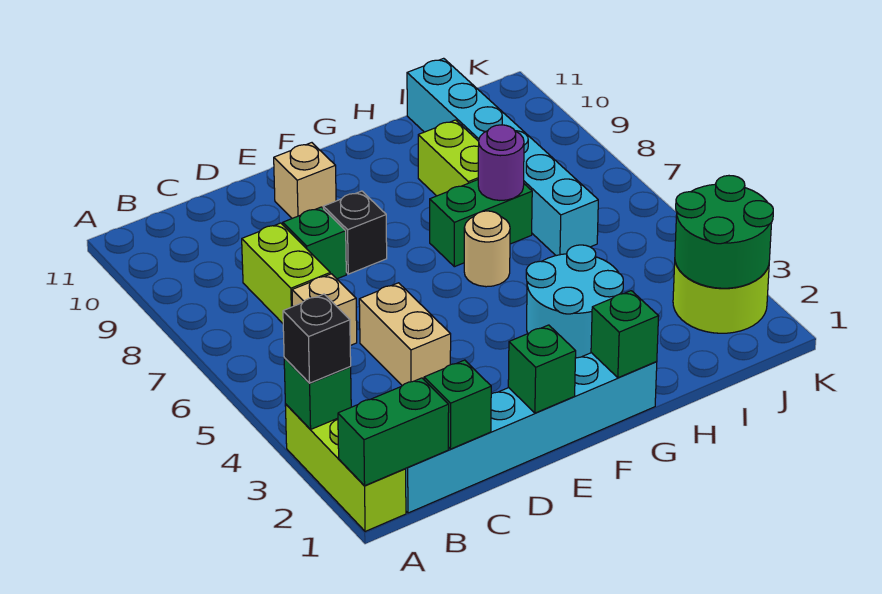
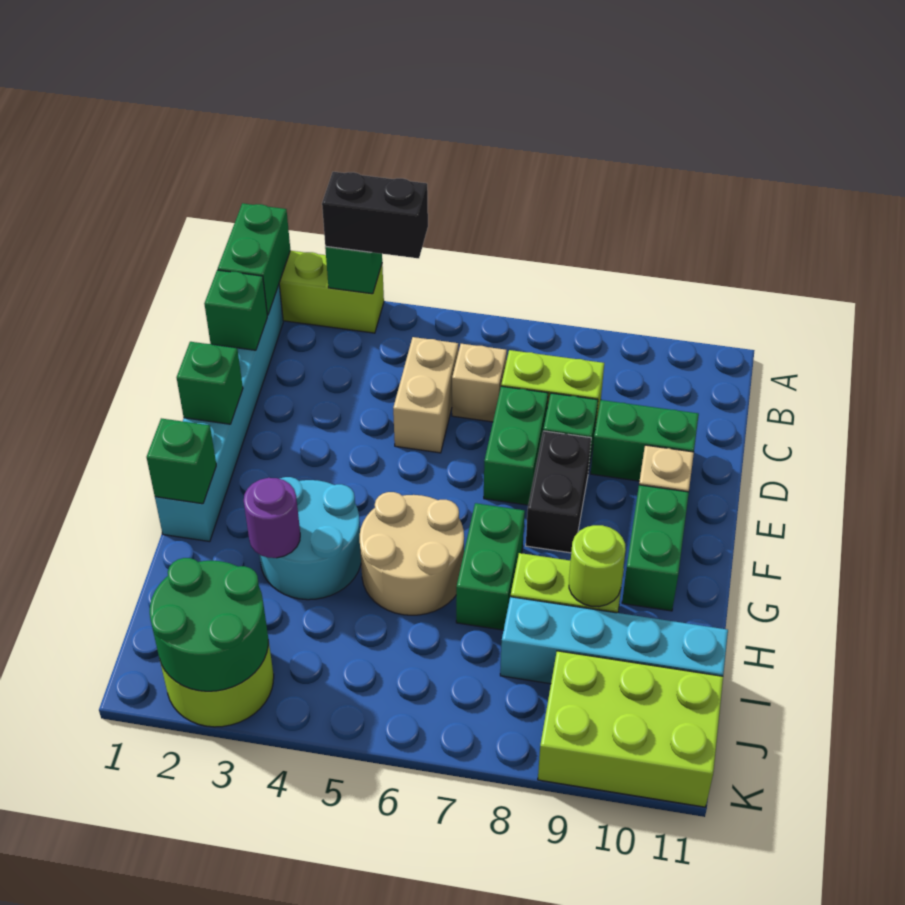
black 1x1 brick [283,294,351,383] -> black 1x2 brick [322,172,428,258]
tan 1x2 brick [359,283,451,386] -> tan 1x2 brick turned to [393,337,458,453]
none -> green 1x2 brick [484,386,548,505]
none -> green 1x2 brick [591,400,699,481]
black 1x1 brick [323,191,387,274] -> black 1x2 brick [526,431,591,553]
none -> green 1x2 brick [622,485,689,611]
tan 1x1 round brick [464,211,510,287] -> tan 2x2 round brick [360,492,464,615]
purple 1x1 round brick [478,125,524,200] -> purple 1x1 round brick moved to [244,478,300,558]
none -> lime 1x1 round brick [569,525,626,607]
cyan 1x6 brick [407,58,598,256] -> cyan 1x4 brick [500,597,728,684]
none -> lime 2x3 brick [538,651,723,807]

